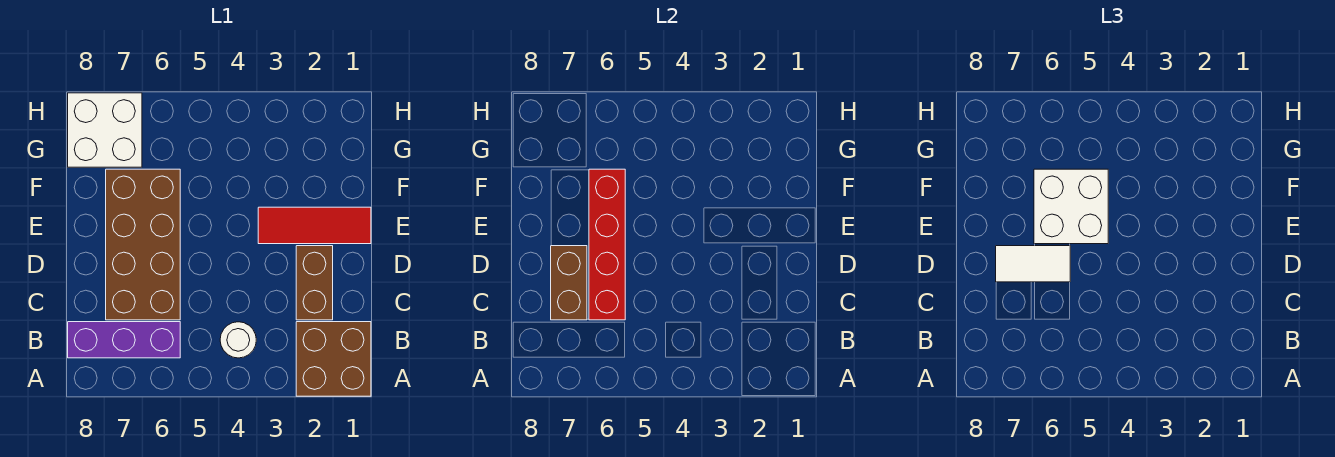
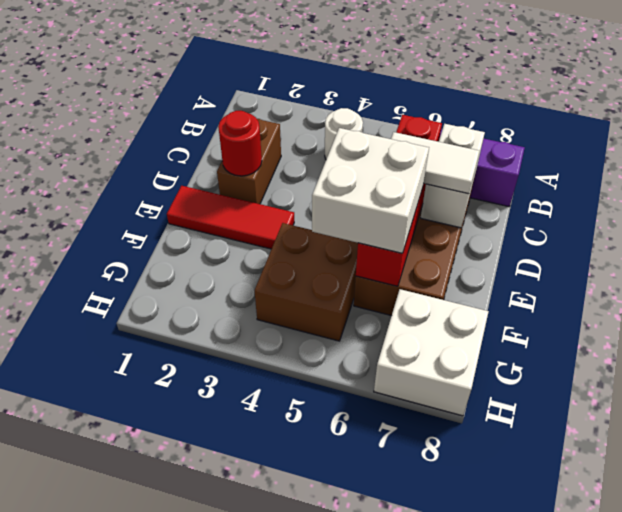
brown 2x2 brick [296,322,371,396] -> brown 2x2 brick moved to [255,223,358,341]
brown 1x2 brick [551,246,587,320] -> white 1x2 brick [421,124,485,228]
none -> red 1x1 round brick [218,111,262,176]

